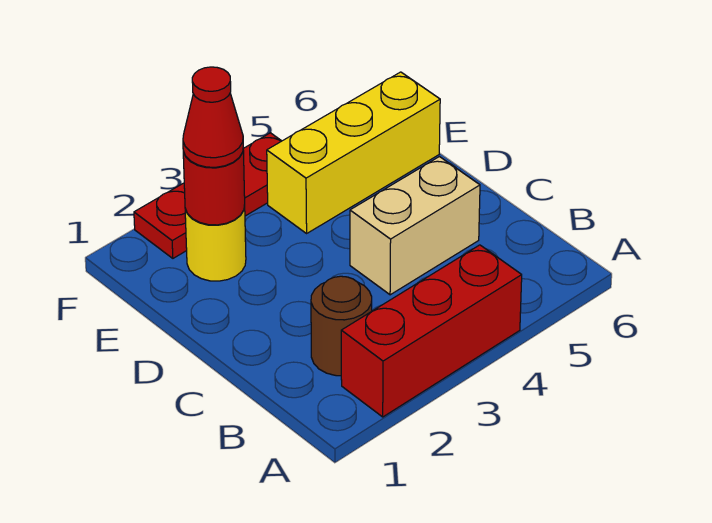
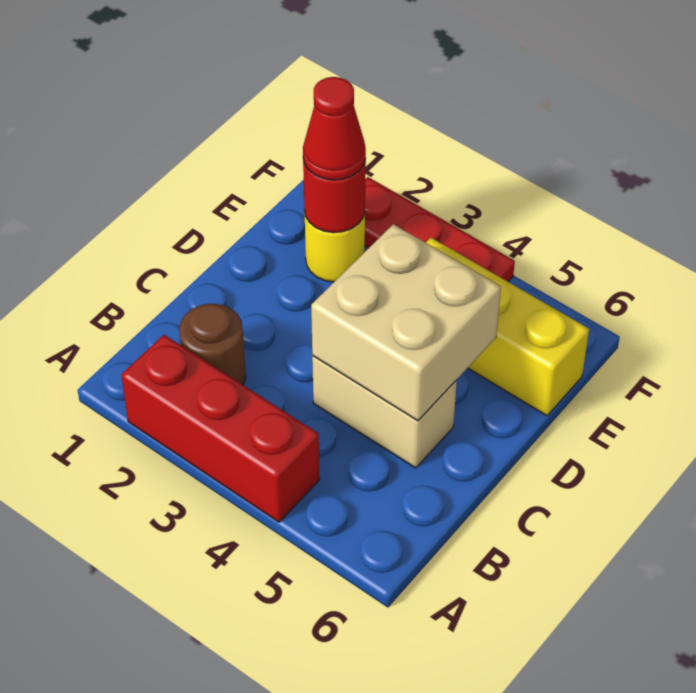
none -> tan 2x2 brick [311,224,501,421]

